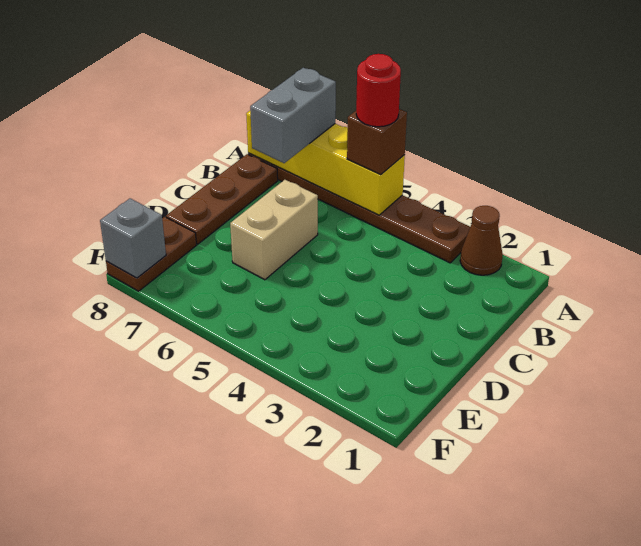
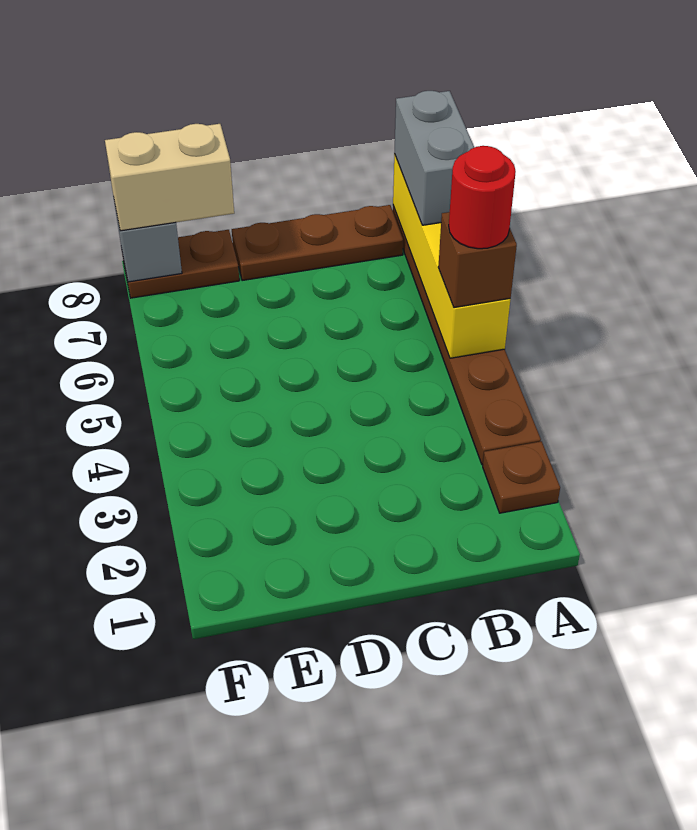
brown 1x1 cone [460,206,503,275] -> brown 1x1 plate [483,441,560,513]
grey 1x2 brick [250,68,336,163] -> grey 1x2 brick turned to [394,91,474,225]
tan 1x2 brick [230,180,318,280] -> tan 1x2 brick moved to [105,124,234,231]

